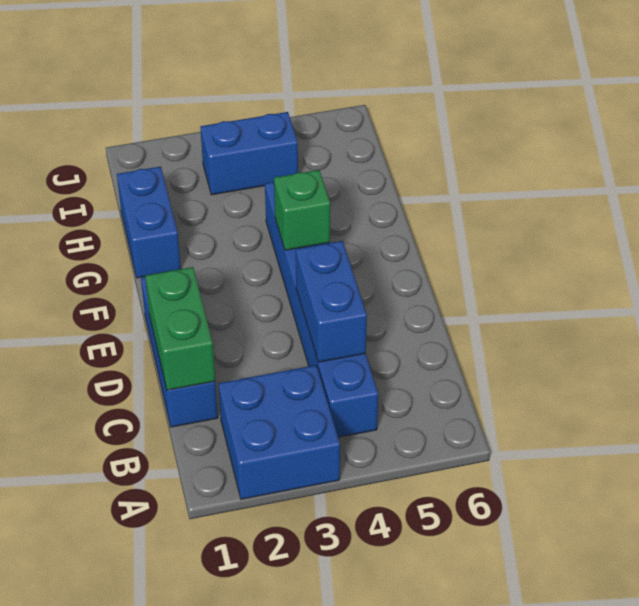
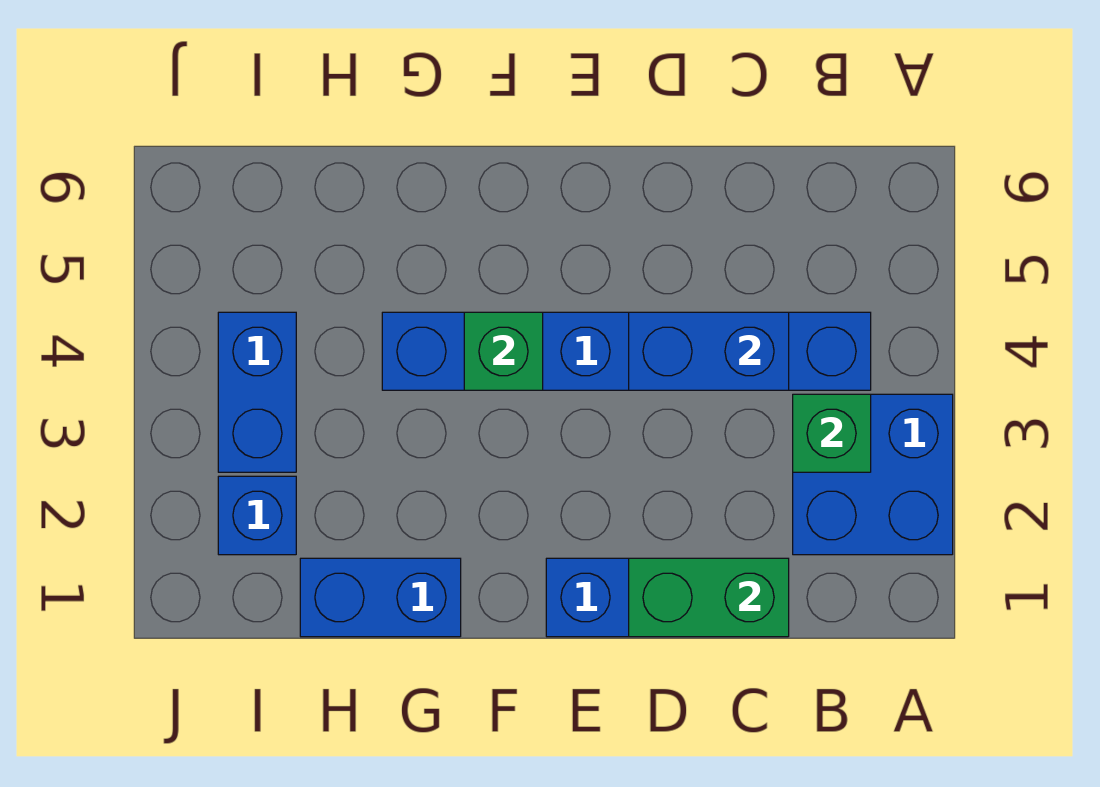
none -> green 1x1 brick [793,394,871,472]
none -> blue 1x1 brick [218,476,296,555]

